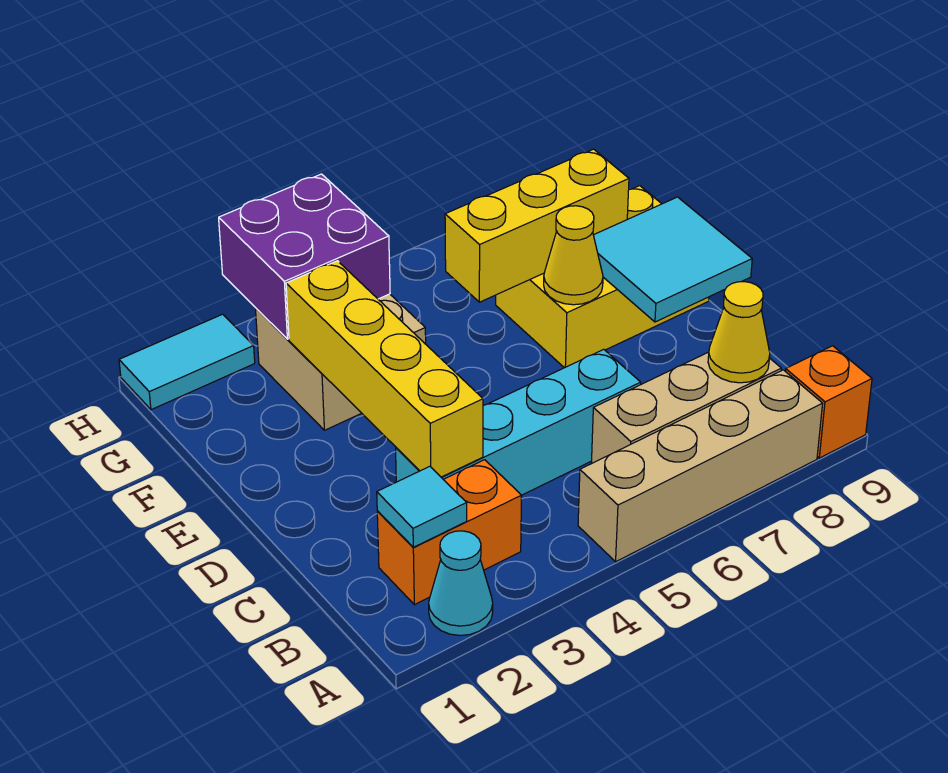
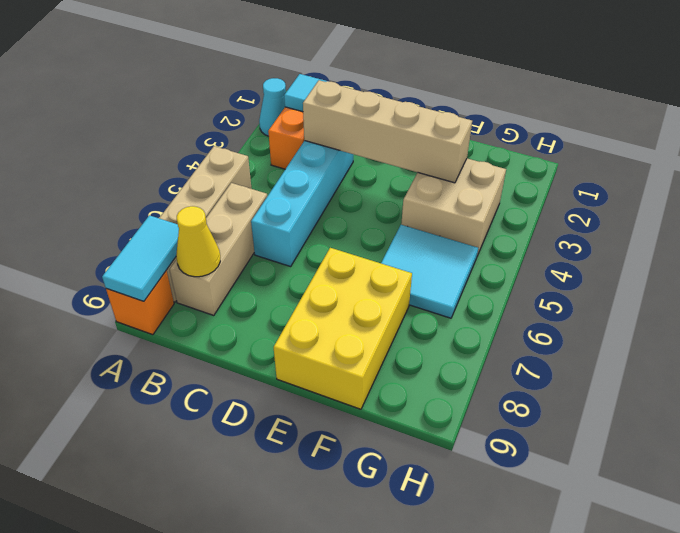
yellow 1x4 brick [286,261,483,477] -> tan 1x4 brick [303,80,472,183]
cyan 2x2 tile [594,197,752,322] -> cyan 2x2 tile moved to [381,225,478,318]
yellow 1x1 cone [544,206,603,305] -> none
yellow 1x3 brick [445,149,629,302] -> none
purple 2x2 brick [219,174,390,339] -> none
cyan 1x2 tile [119,314,255,410] -> cyan 1x2 tile moved to [102,215,179,301]

